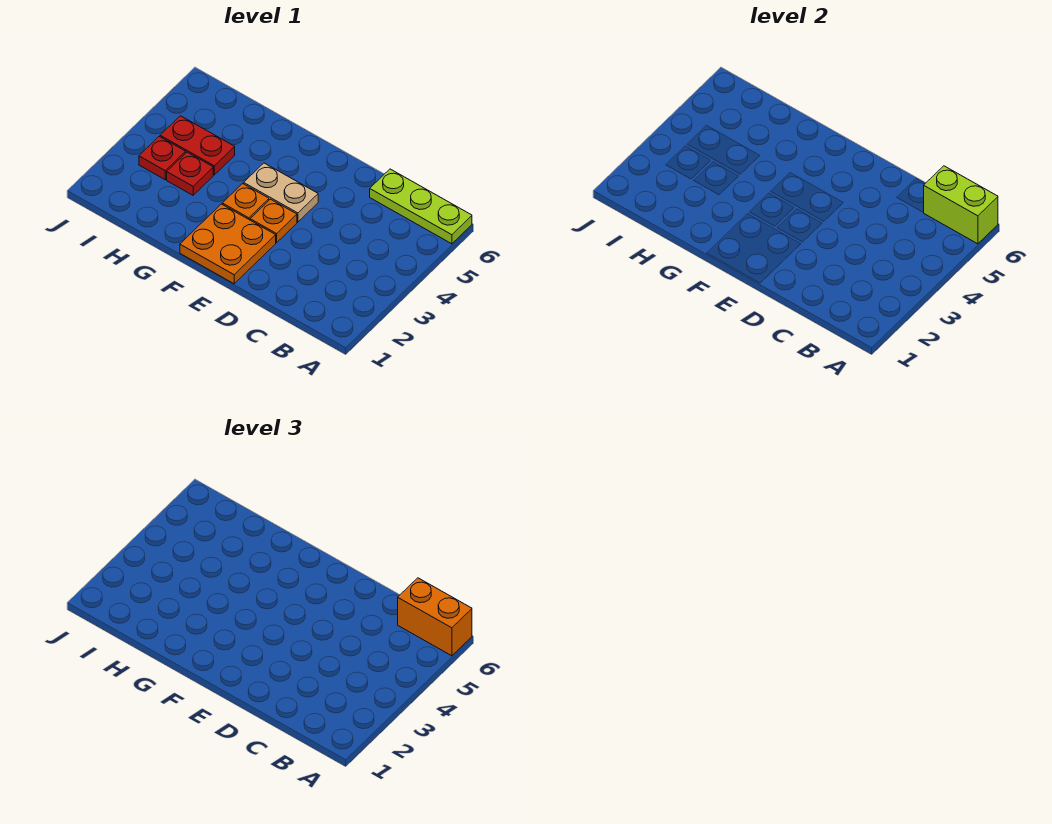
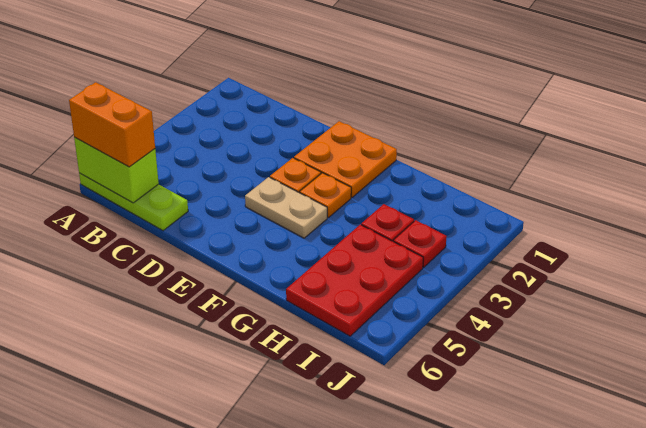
red 1x2 plate [160,116,235,175] -> red 2x3 plate [286,225,423,336]

